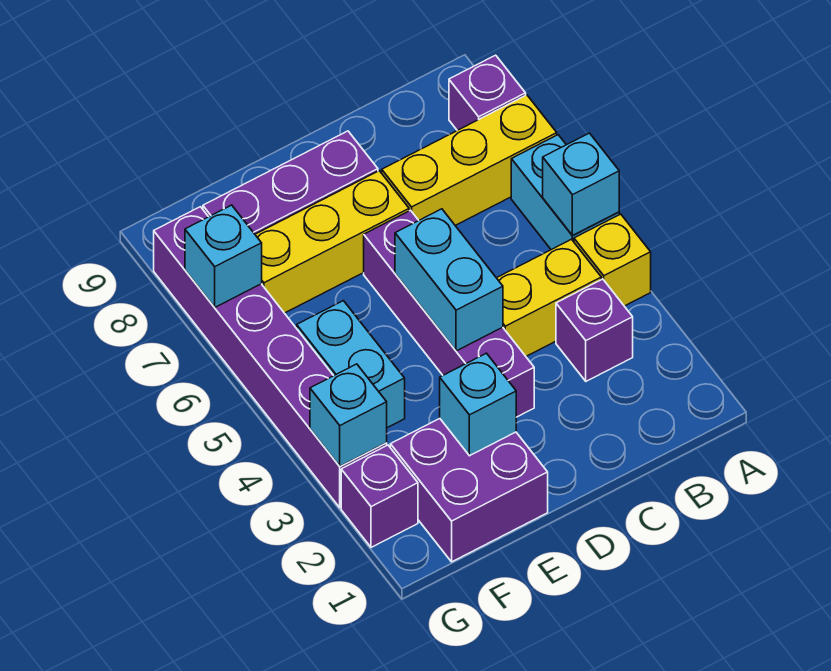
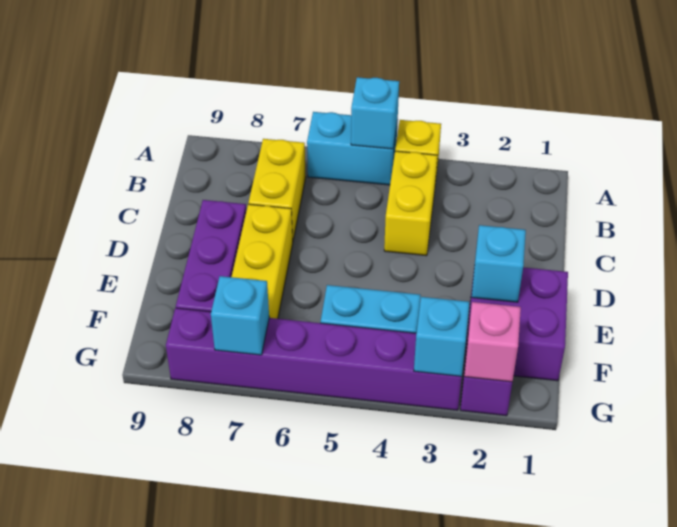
yellow 1x3 brick [382,95,557,225] -> yellow 1x2 brick [248,139,306,240]
purple 1x1 brick [449,55,526,130] -> none
purple 1x1 brick [556,279,633,381] -> none
purple 1x4 brick [364,210,534,417] -> none
cyan 1x2 brick [395,209,503,351] -> none
none -> pink 1x1 brick [464,302,521,382]

